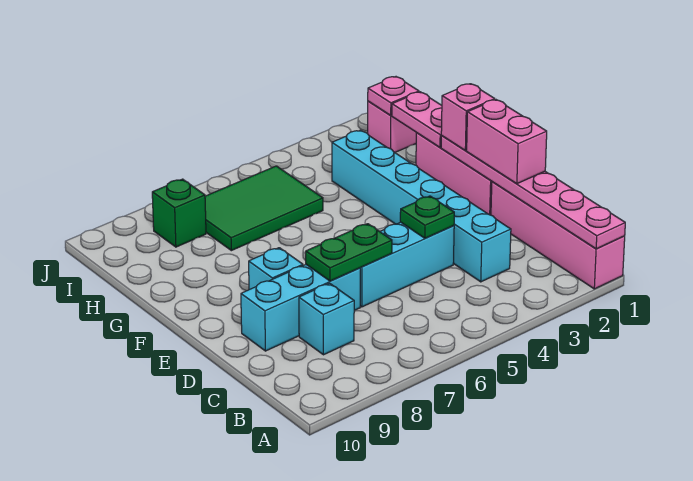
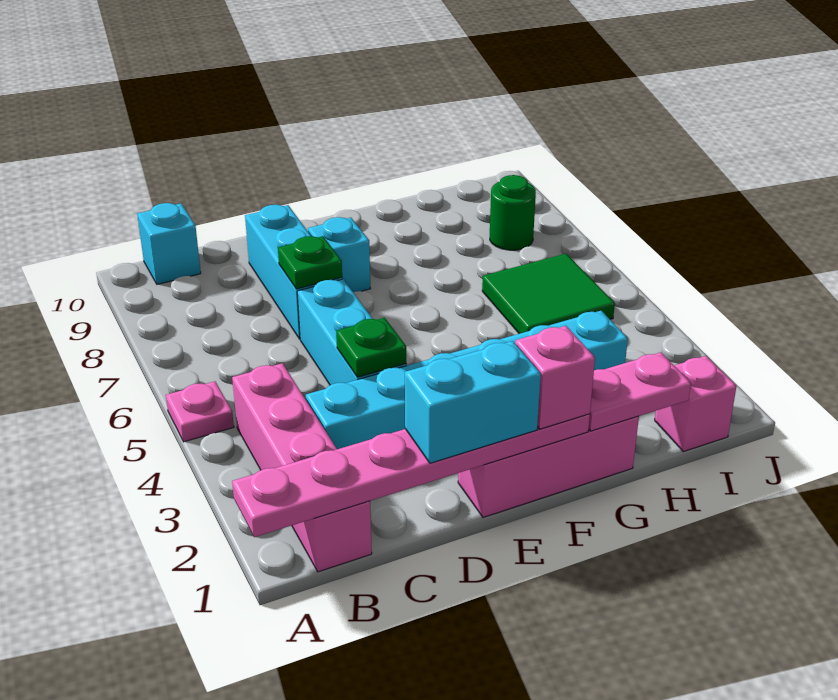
pink 1x4 brick [491,182,625,289] -> pink 1x4 brick turned to [232,363,372,572]
cyan 1x1 brick [299,283,354,355] -> cyan 1x1 brick moved to [137,203,201,284]
pink 1x2 brick [467,100,547,184] -> cyan 1x2 brick [405,341,541,463]
green 1x2 plate [306,224,392,281] -> green 1x1 plate [278,236,342,289]
green 2x3 tile [205,166,323,251] -> green 2x2 tile [482,254,615,334]
pink 1x1 plate [368,77,419,115] -> pink 1x1 plate moved to [166,381,234,442]
green 1x1 brick [152,179,206,247] -> green 1x1 round brick [490,175,536,250]

